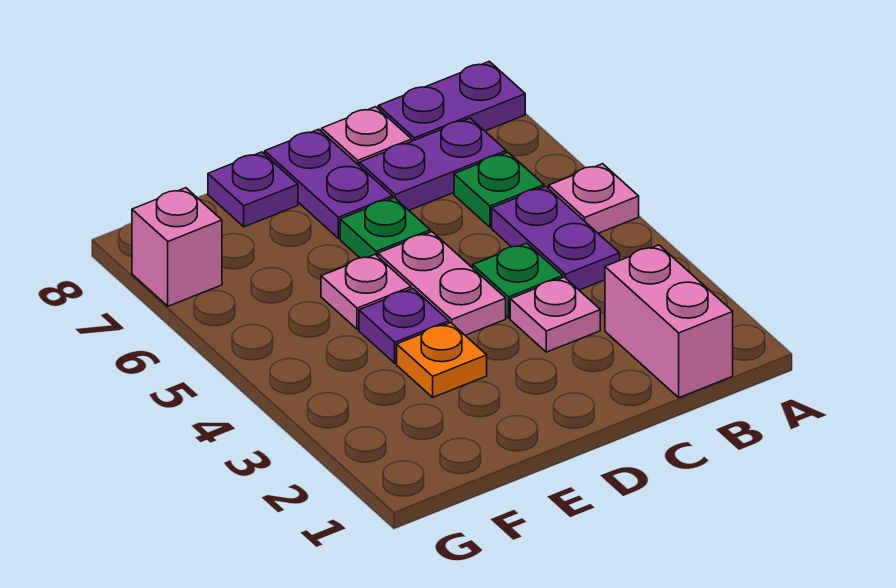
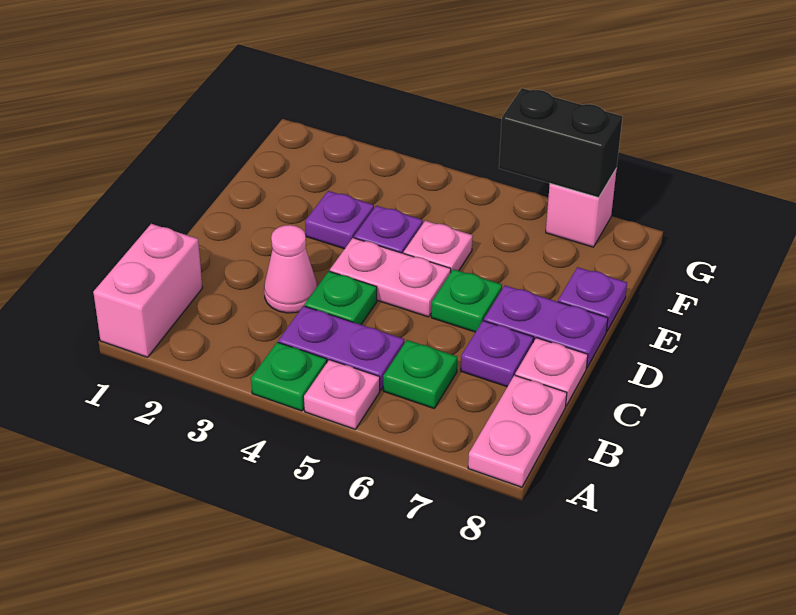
none -> green 1x1 plate [251,342,327,411]
purple 1x2 plate [378,61,525,141] -> pink 1x2 plate [468,375,567,487]
pink 1x2 brick [605,245,733,398] -> pink 1x2 brick turned to [93,224,202,357]
purple 1x2 plate [359,118,506,210] -> purple 1x1 plate [461,321,534,387]
pink 1x1 plate [510,277,600,352] -> pink 1x1 cone [264,225,317,313]
orange 1x1 plate [397,323,487,397] -> purple 1x1 plate [305,191,374,249]
none -> black 1x2 brick [499,88,622,198]

